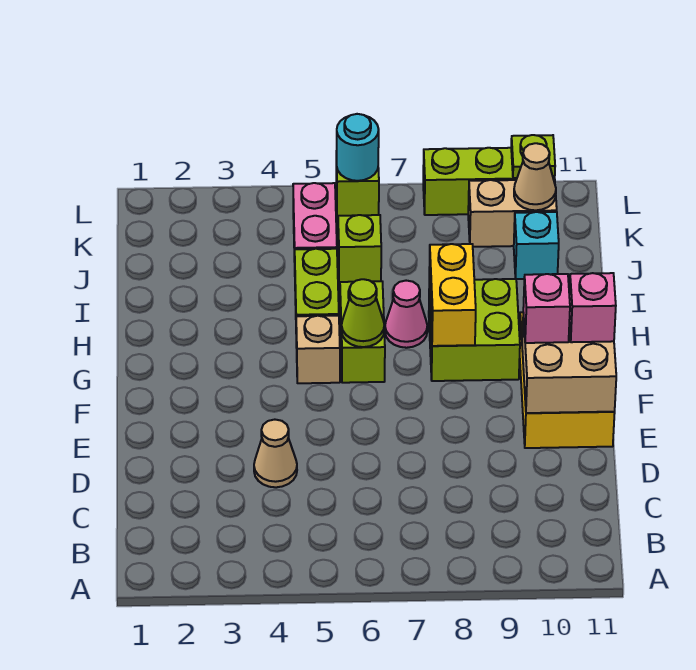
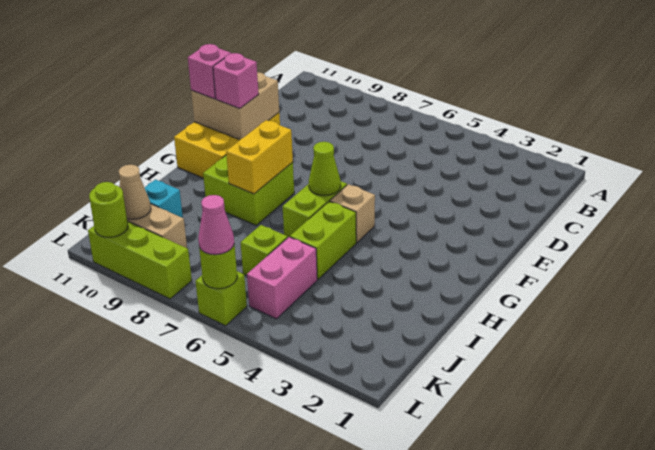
tan 1x1 cone [254,420,297,487] -> none
pink 1x1 cone [385,281,427,348] -> pink 1x1 cone moved to [198,195,234,255]
cyan 1x1 round brick [336,114,379,181] -> lime 1x1 round brick [199,244,237,289]
lime 1x1 plate [511,135,555,178] -> lime 1x1 round brick [89,182,128,237]

